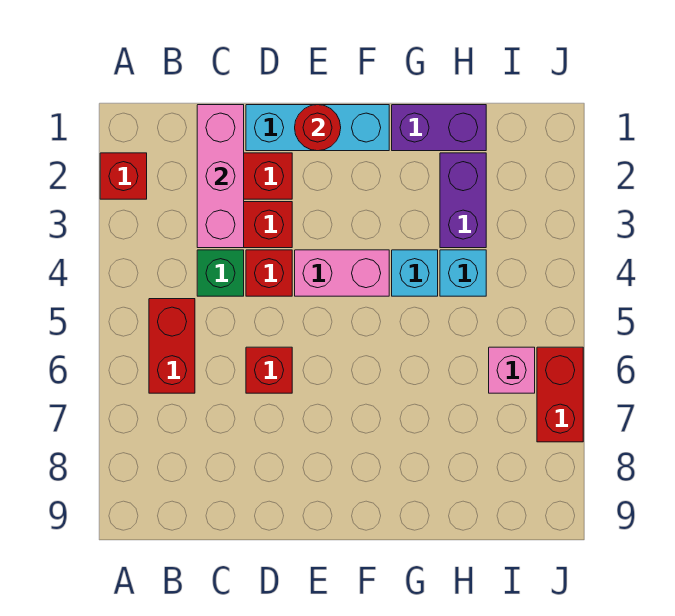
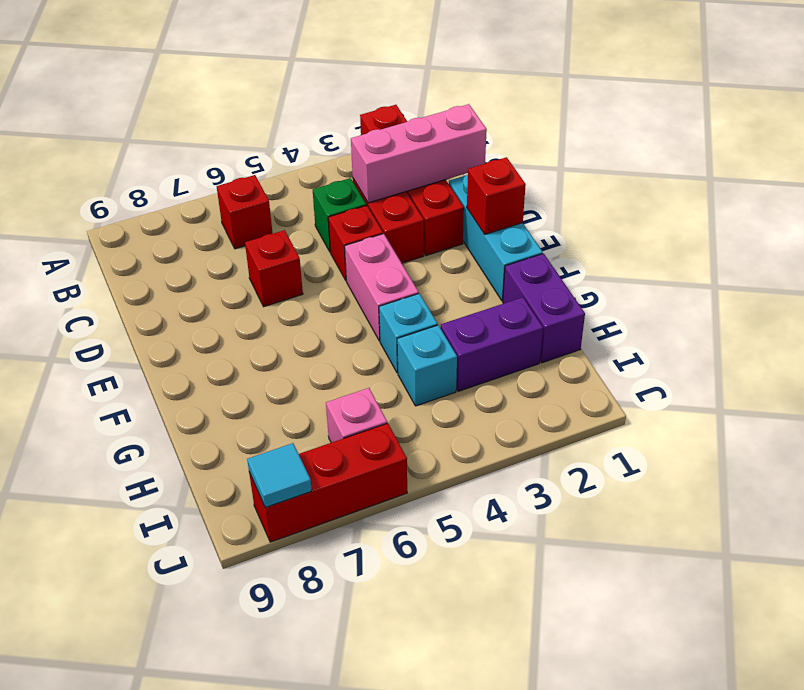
red 1x2 brick [149,299,195,393] -> red 1x1 brick [217,175,273,249]
red 1x1 round brick [295,105,341,151] -> red 1x1 brick [467,157,526,234]
red 1x2 brick [537,347,583,442] -> red 1x3 brick [249,423,407,542]
none -> cyan 1x1 tile [247,443,312,508]

